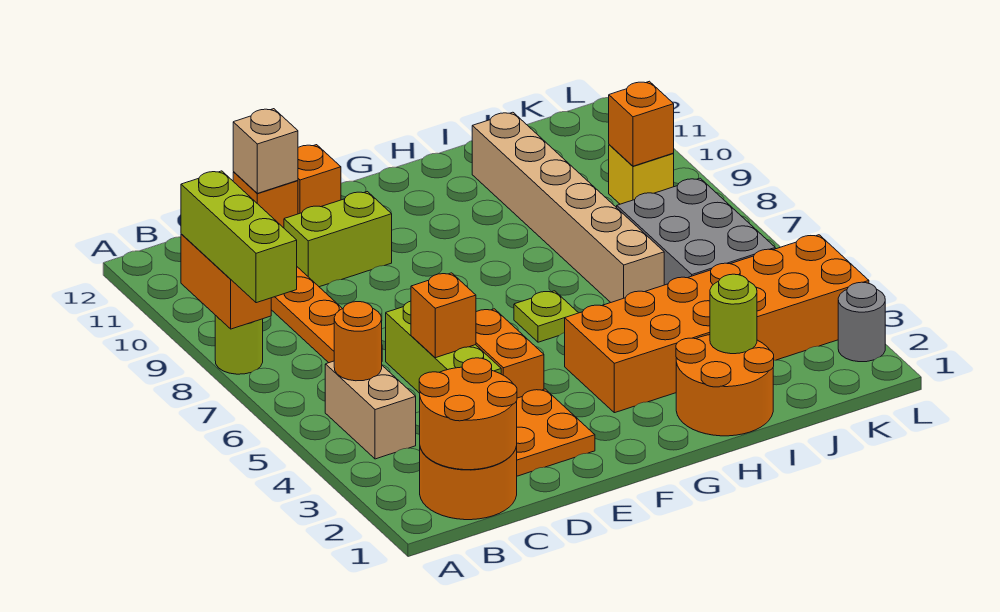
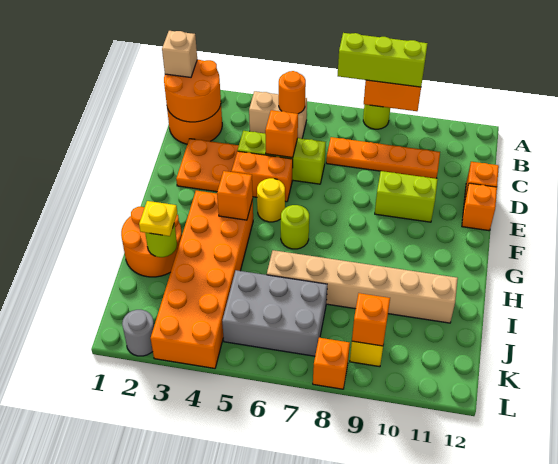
lime 1x2 brick [284,192,392,287] -> lime 1x2 brick turned to [375,171,438,222]
tan 1x1 brick [233,109,298,193] -> tan 1x1 brick moved to [162,31,197,77]
none -> yellow 1x1 round brick [257,178,285,222]
none -> orange 1x1 brick [217,171,253,220]
lime 1x1 plate [514,291,578,342] -> lime 1x1 round brick [281,205,309,249]
none -> yellow 1x1 plate [139,201,177,236]
none -> orange 1x1 brick [313,338,350,389]

